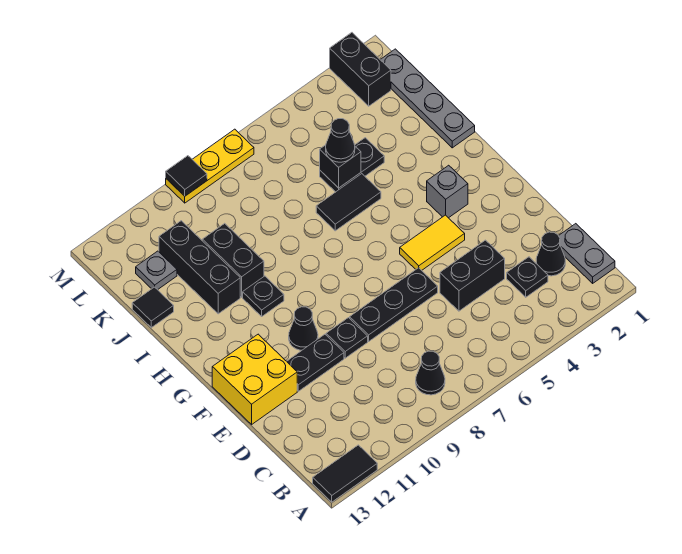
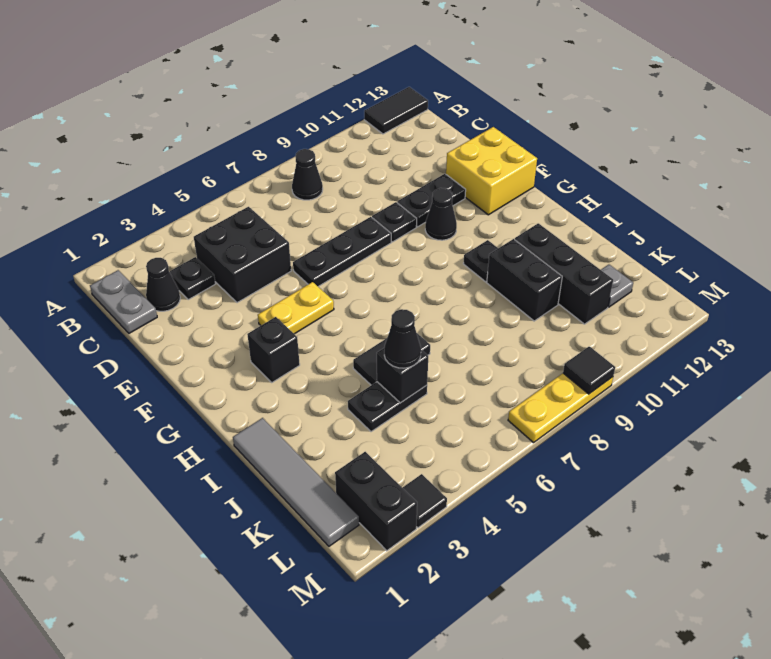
black 1x2 brick [440,240,505,311] -> black 2x2 brick [194,207,291,303]
yellow 1x2 tile [400,215,465,270] -> yellow 1x2 plate [258,282,334,334]
grey 1x1 brick [427,165,468,218] -> black 1x1 brick [247,317,300,382]
grey 1x4 plate [380,49,475,148] -> grey 1x4 tile [233,418,359,546]
black 1x1 tile [132,287,174,328] -> black 1x1 tile moved to [403,474,447,528]

